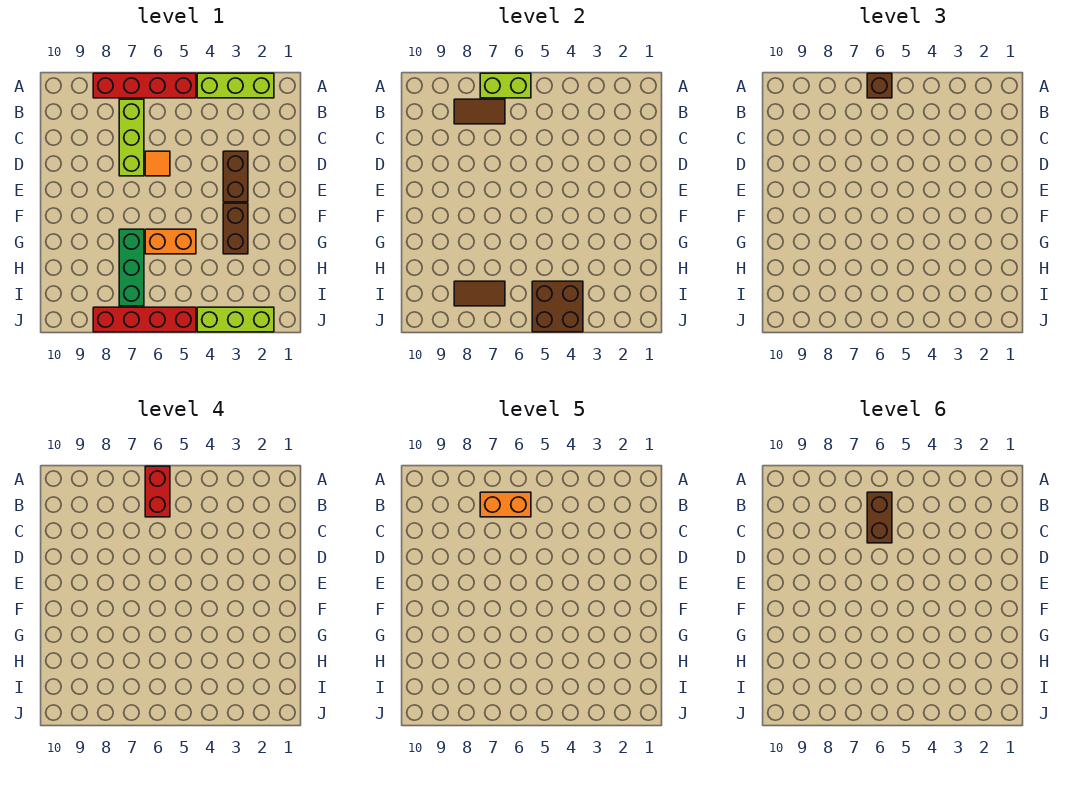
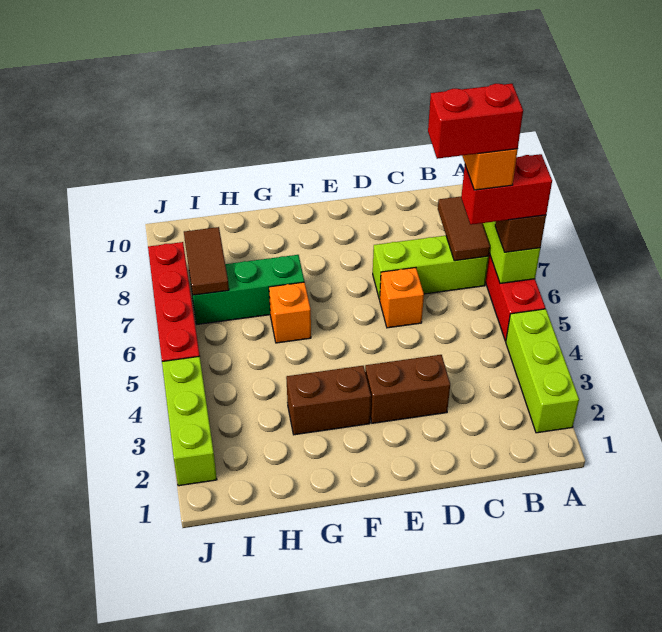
brown 1x2 brick [867,492,892,543] -> red 1x2 brick [428,84,523,159]
orange 1x1 tile [145,151,170,176] -> orange 1x1 brick [380,268,424,328]
orange 1x2 brick [145,229,196,254] -> orange 1x1 brick [269,282,311,343]
brown 2x2 brick [532,281,583,332] -> none

